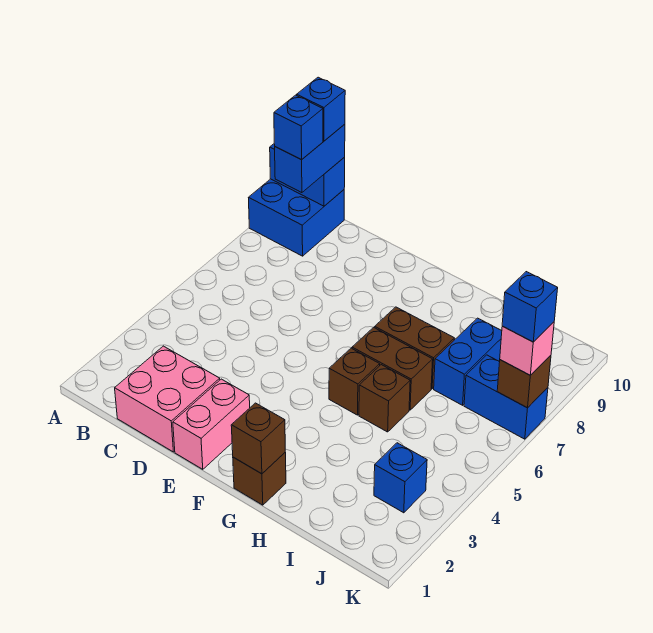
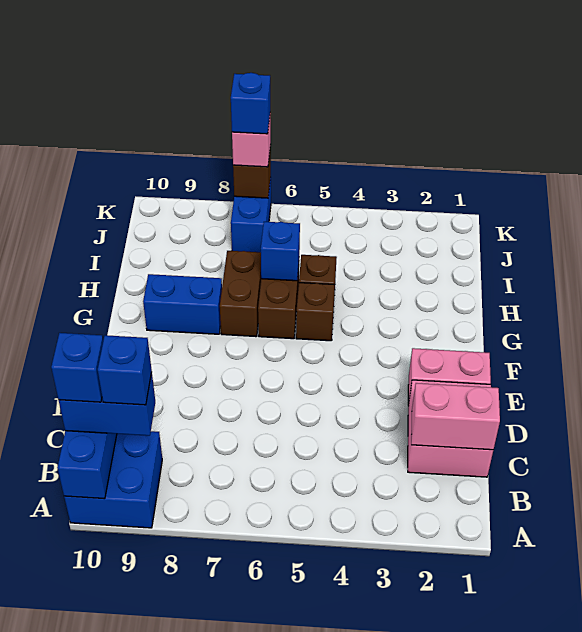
none -> pink 1x2 brick [411,383,500,450]
brown 1x1 brick [233,452,286,505] -> none
brown 1x1 brick [231,403,285,474] -> none
blue 1x2 brick [434,318,502,405] -> blue 1x2 brick moved to [143,274,222,334]
blue 1x1 brick [374,443,427,513] -> blue 1x1 brick moved to [261,222,300,281]

